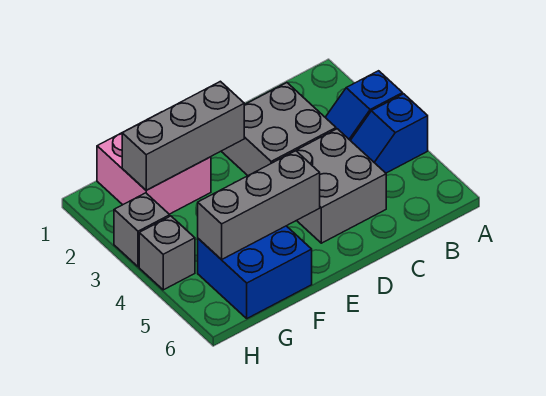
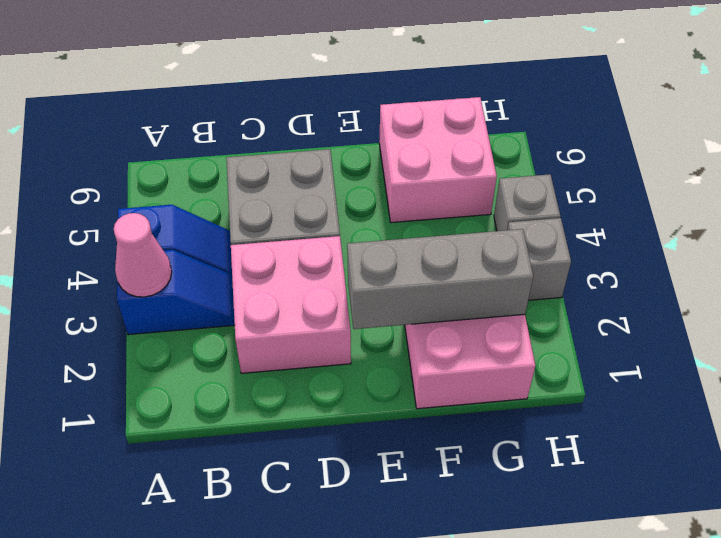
none -> pink 1x1 cone [114,213,172,297]
grey 2x2 brick [222,83,336,175] -> pink 2x2 brick [231,236,351,373]
grey 1x3 brick [198,151,320,260] -> none
blue 2x2 brick [198,226,312,318] -> pink 2x2 brick [379,97,497,223]

